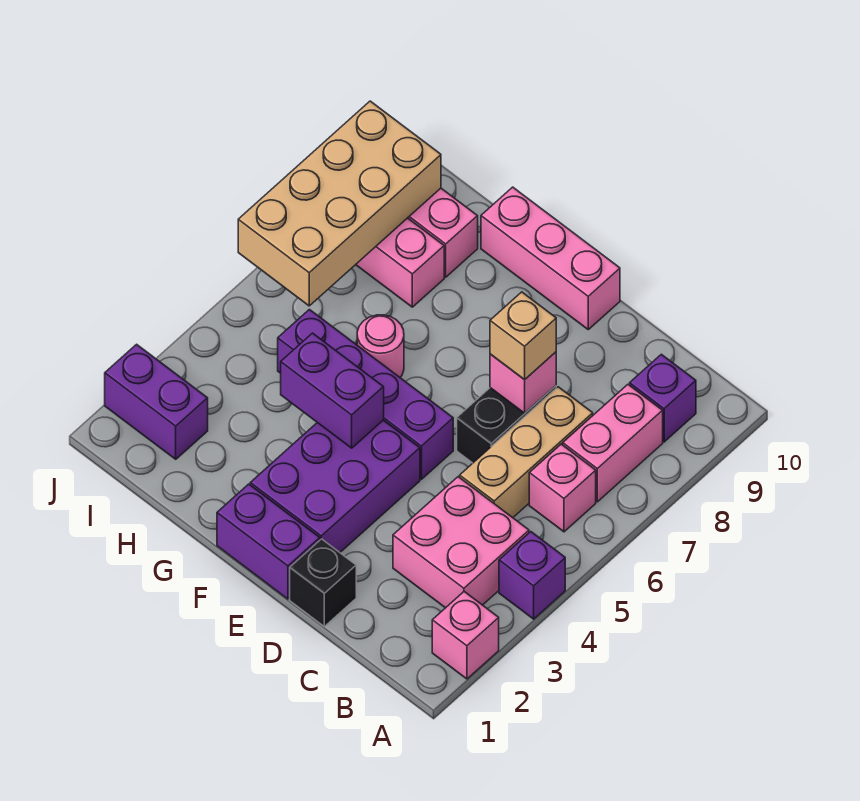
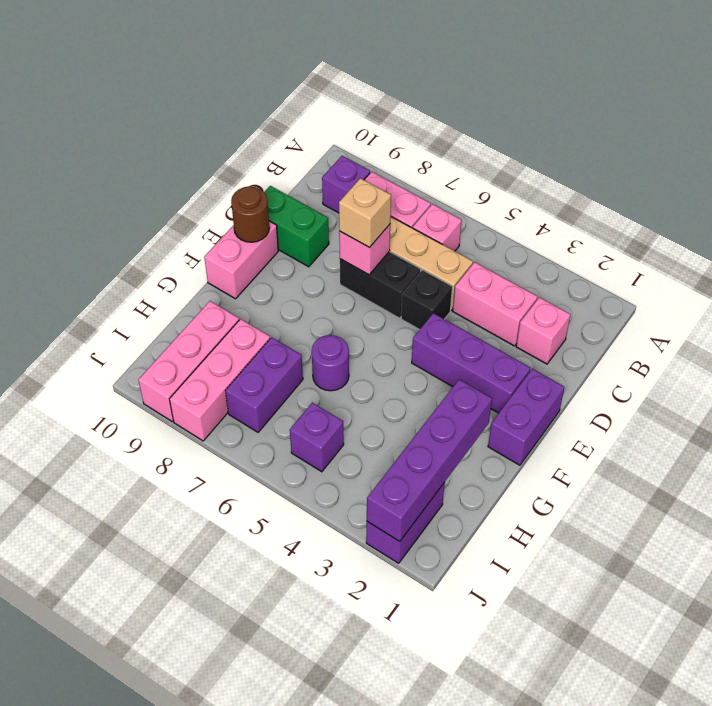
pink 1x1 brick [432,592,499,679] -> pink 1x1 brick moved to [516,297,571,364]
purple 1x1 brick [499,532,565,619] -> purple 1x1 brick moved to [290,403,344,472]
pink 2x2 brick [393,477,529,608] -> pink 1x2 brick [453,262,538,346]
black 1x1 brick [290,539,356,626] -> black 1x1 brick moved to [401,270,452,330]
none -> green 1x2 brick [264,186,329,267]
purple 2x3 brick [250,420,420,552] -> purple 1x3 brick [412,313,530,413]
purple 1x4 brick [278,310,453,479] -> purple 1x4 brick moved to [367,379,492,542]
pink 1x3 brick [481,187,620,329] -> pink 1x2 brick [204,221,278,299]
none -> brown 1x1 round brick [231,186,269,242]
purple 1x2 brick [281,333,384,448] -> purple 1x2 brick moved to [225,337,303,432]
pink 1x1 round brick [357,315,404,377] -> purple 1x1 round brick [312,335,349,391]
tan 2x4 brick [238,101,441,306] -> none

